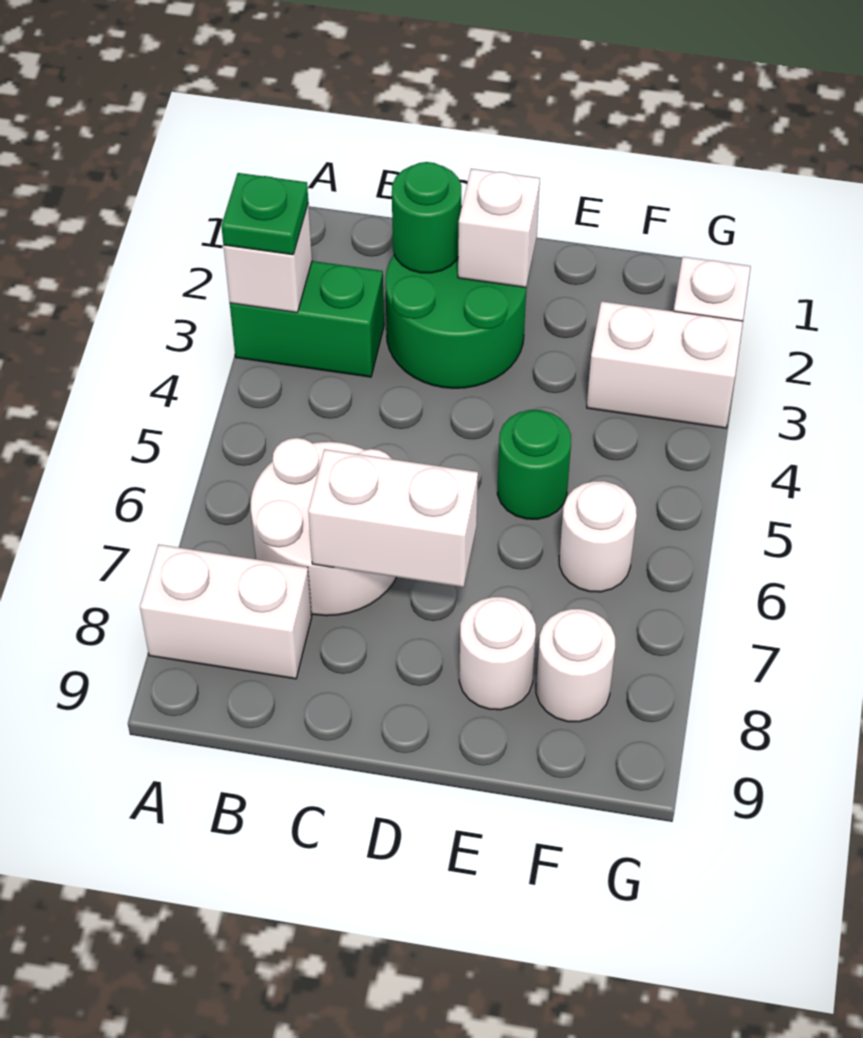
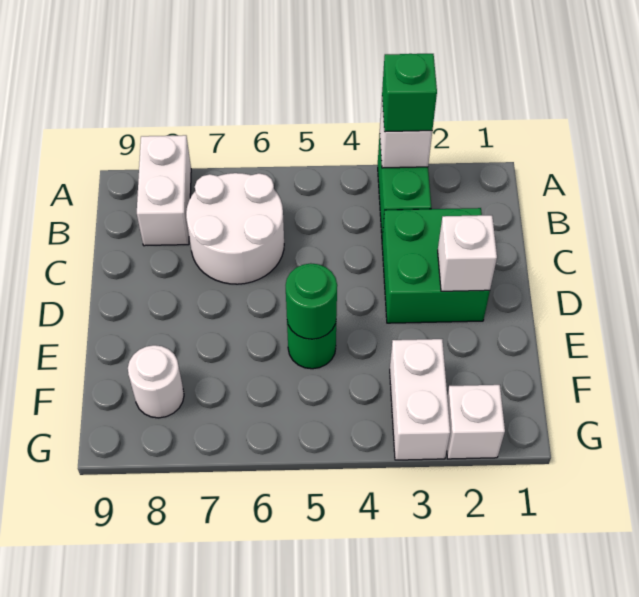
green 1x1 plate [221,173,308,255] -> green 1x1 brick [382,54,437,132]
green 2x2 round brick [385,255,526,388] -> green 2x2 brick [382,208,490,323]
green 1x1 round brick [392,162,461,273] -> green 1x1 round brick moved to [286,263,337,339]
white 1x2 brick [308,449,478,587] -> none
white 1x1 round brick [459,597,536,710] -> none
white 1x1 round brick [559,481,637,592] -> none

